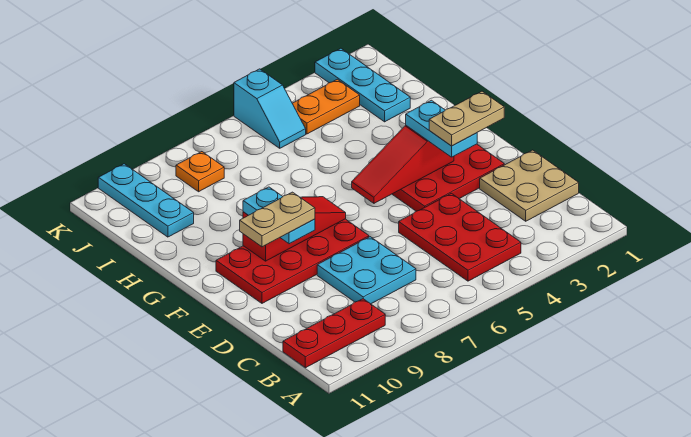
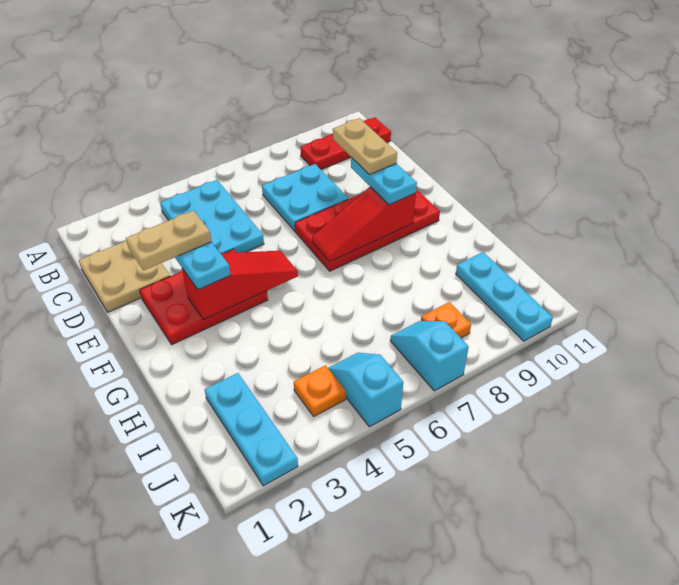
red 2x3 plate [399,193,521,281] -> cyan 2x3 plate [160,180,264,253]
tan 1x2 plate [240,192,315,247] -> tan 1x2 plate turned to [333,118,397,175]
orange 1x2 plate [292,79,360,134] -> orange 1x1 plate [294,365,346,416]
none -> cyan 1x2 slope [390,321,469,391]

